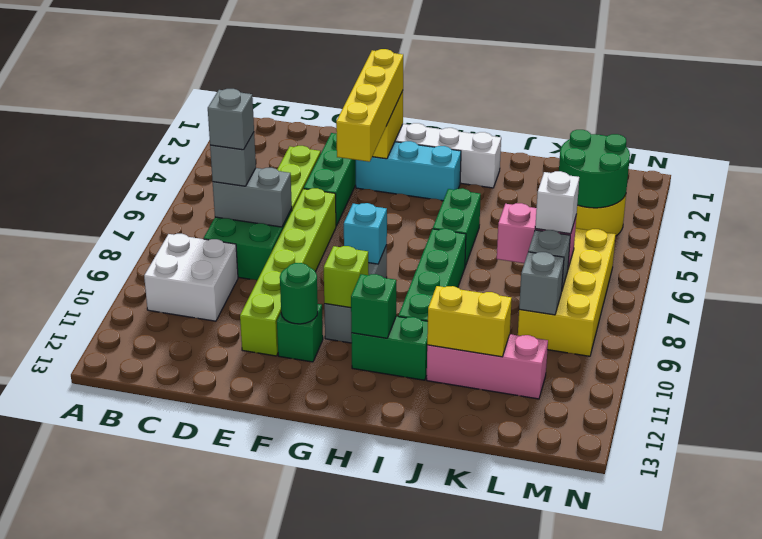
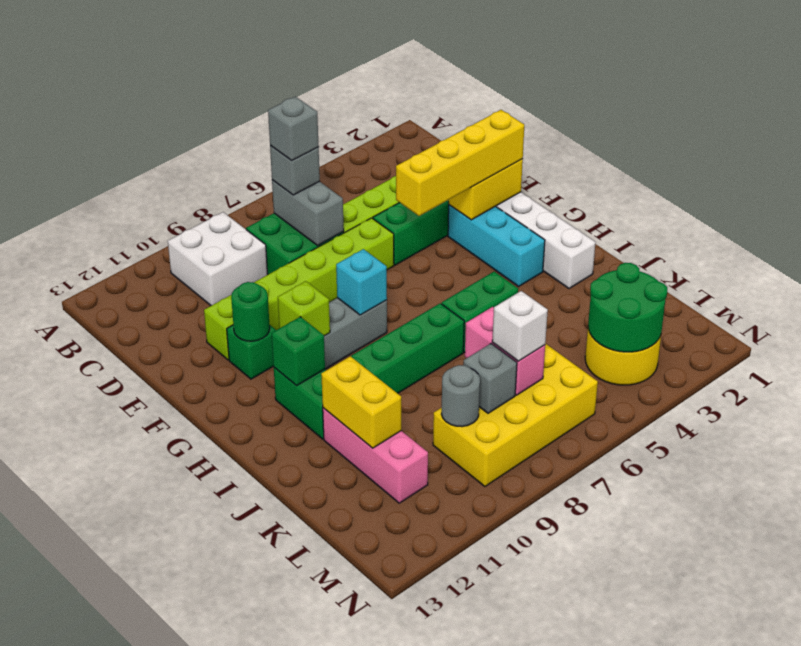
grey 1x1 brick [519,252,564,315] -> grey 1x1 round brick [441,365,480,427]

